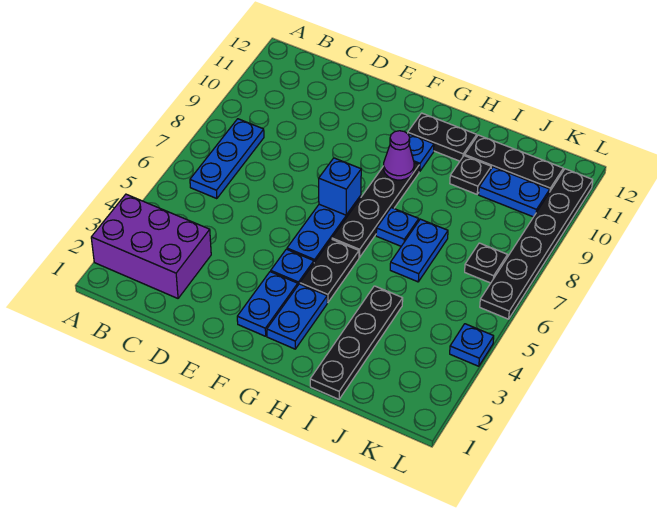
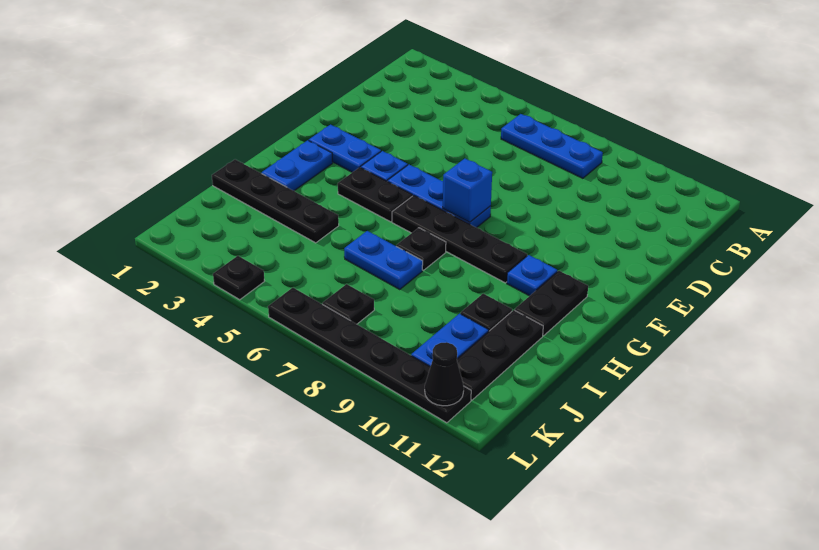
purple 2x3 brick [91,194,211,298] -> none
blue 1x2 plate [267,284,327,349] -> blue 1x2 plate turned to [262,140,333,191]
purple 1x1 cone [384,131,414,180] -> none
blue 1x1 plate [376,208,419,246] -> black 1x1 plate [396,228,446,270]
blue 1x1 plate [450,324,494,366] -> black 1x1 plate [213,256,264,300]
none -> black 1x1 cone [425,342,464,406]

